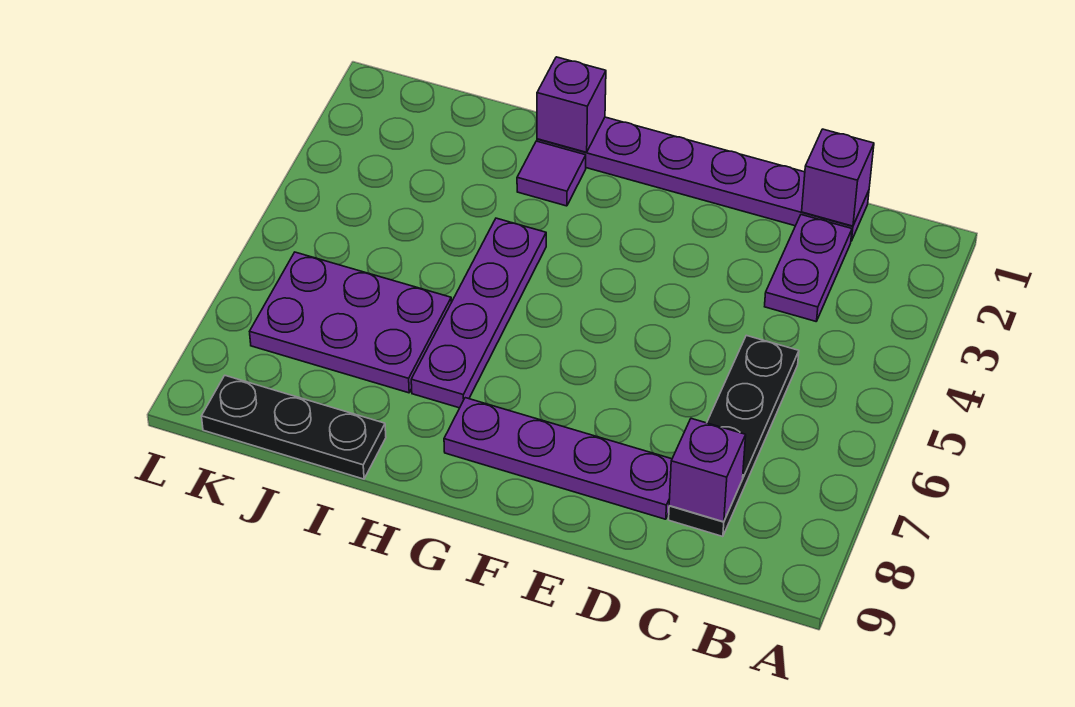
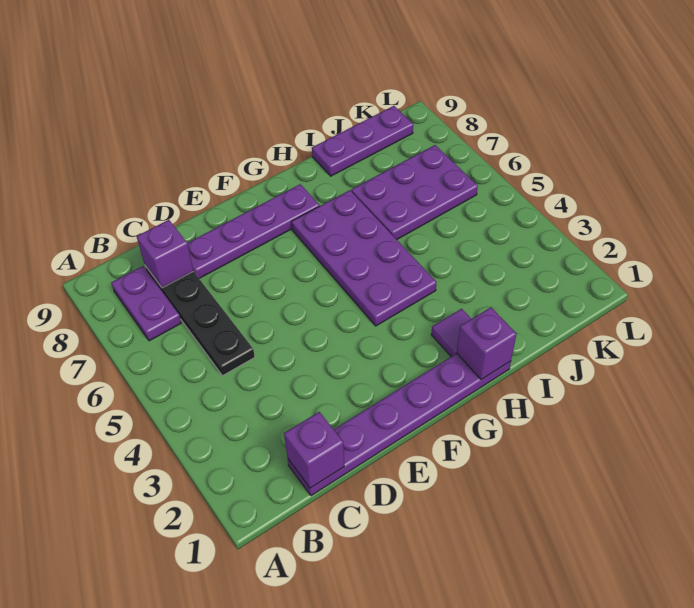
purple 1x2 plate [765,215,852,321] -> purple 1x2 plate moved to [111,266,181,341]
purple 1x4 plate [411,218,546,408] -> purple 2x4 plate [292,190,437,326]
black 1x3 plate [201,376,386,479] -> purple 1x3 plate [312,106,413,176]

